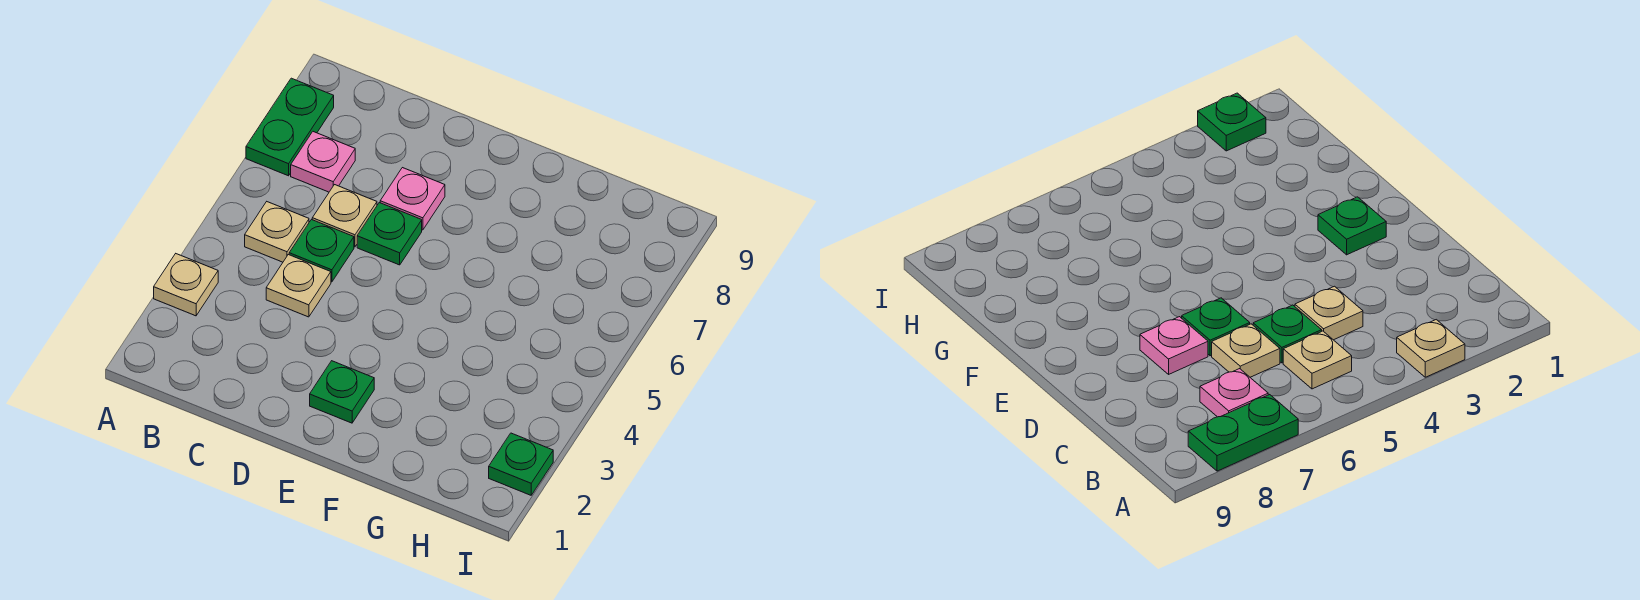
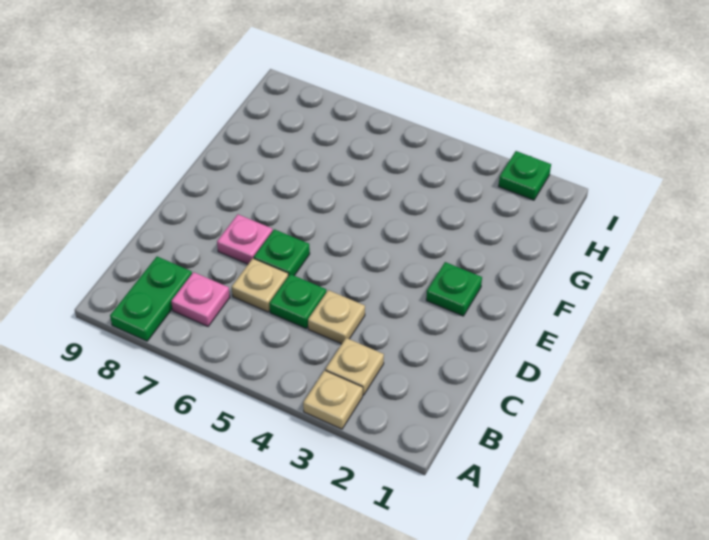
green 1x2 plate [246,78,334,176] -> green 1x2 plate turned to [110,257,192,341]
tan 1x1 plate [245,202,309,262] -> tan 1x1 plate moved to [325,338,384,395]

